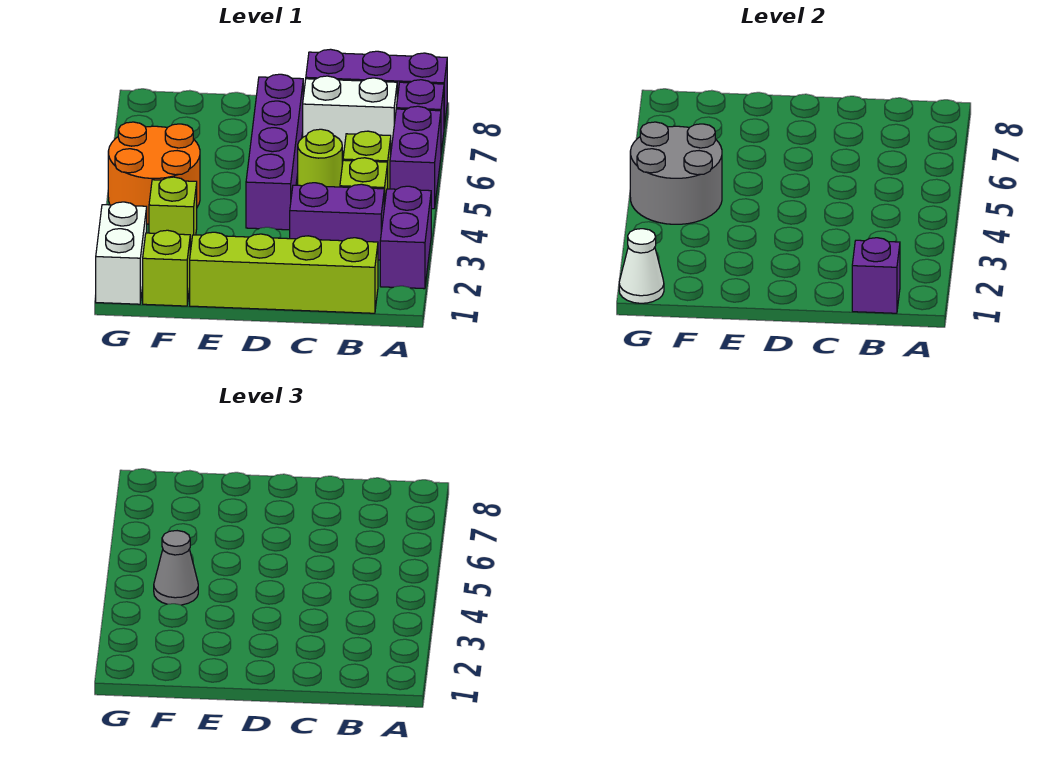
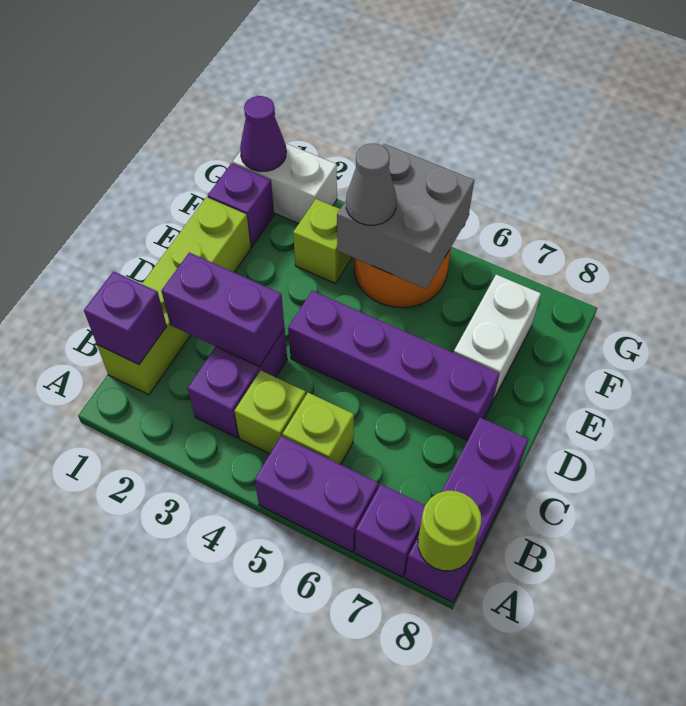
purple 1x2 brick [380,186,431,289] -> purple 1x2 brick moved to [161,253,285,367]
white 1x2 brick [303,76,397,152] -> white 1x2 brick moved to [454,275,541,400]
lime 1x1 round brick [298,129,342,187] -> lime 1x1 round brick moved to [418,491,482,571]
lime 1x1 brick [143,230,190,306] -> purple 1x1 brick [208,163,274,247]
grey 2x2 round brick [630,122,722,224] -> grey 2x2 brick [337,144,474,289]
white 1x1 cone [619,229,664,303] -> purple 1x1 cone [240,96,286,171]

